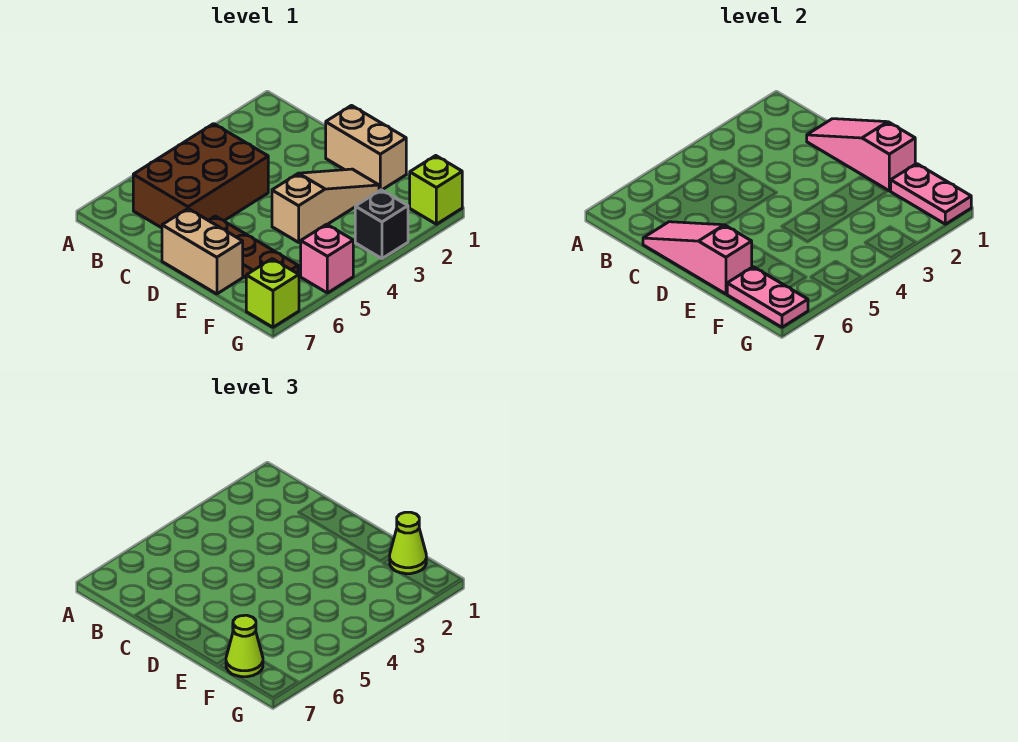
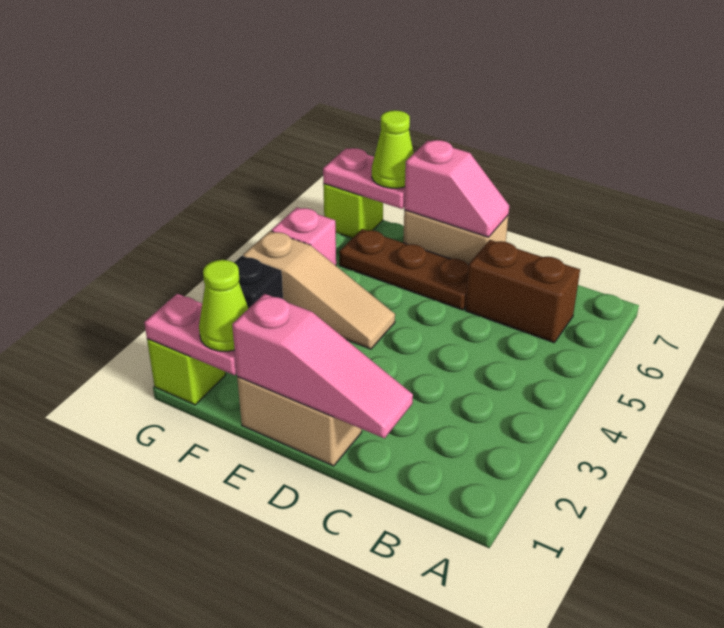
brown 2x3 brick [133,124,268,228] -> brown 1x2 brick [465,240,580,343]
pink 1x3 slope [643,222,752,294] -> pink 1x2 slope [404,140,509,237]
tan 1x3 slope [272,169,379,242] -> tan 1x3 slope turned to [243,231,395,349]

